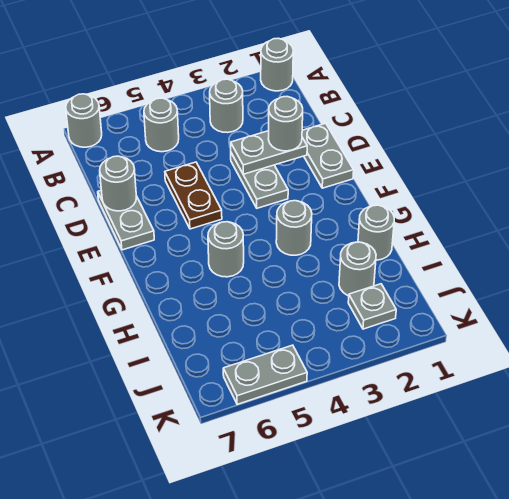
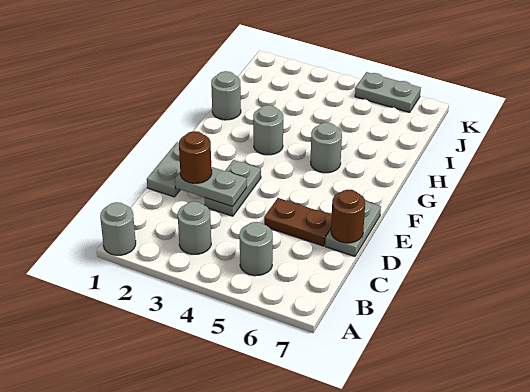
grey 1x1 round brick [66,94,102,147] -> none
grey 1x1 round brick [268,97,303,151] -> brown 1x1 round brick [179,131,212,183]
brown 1x2 plate [165,162,222,229] -> brown 1x2 plate turned to [264,198,332,246]
grey 1x1 round brick [100,156,136,211] -> brown 1x1 round brick [331,190,365,243]
grey 1x1 round brick [339,242,376,296] -> none
grey 1x1 plate [348,284,396,329] -> none

